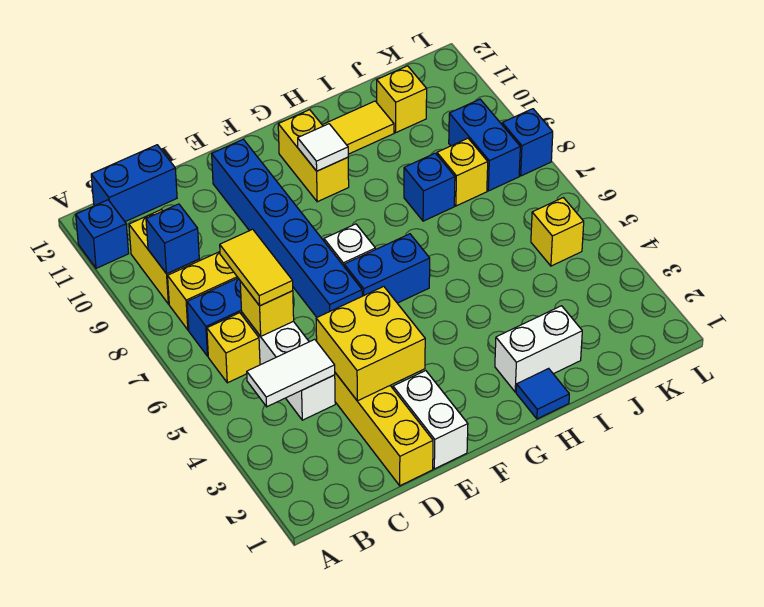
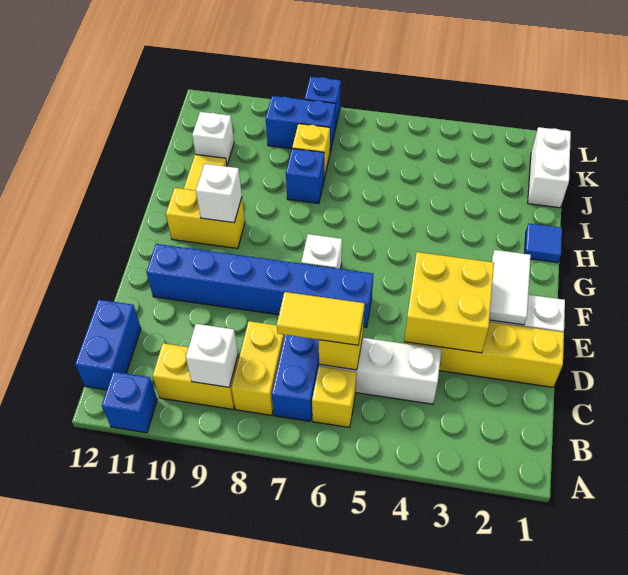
white 1x2 tile [247,339,335,407] -> white 1x2 tile moved to [489,250,531,325]
blue 1x1 brick [146,204,199,274] -> white 1x1 brick [186,324,238,387]
blue 1x2 brick [344,234,430,303] -> none
white 1x1 tile [298,124,348,171] -> white 1x1 brick [196,164,242,223]
white 1x2 brick [495,306,582,392] -> white 1x2 brick moved to [528,127,571,208]
yellow 1x1 brick [377,66,427,133] -> white 1x1 brick [192,112,234,165]
yellow 1x1 brick [531,198,584,266] -> none

